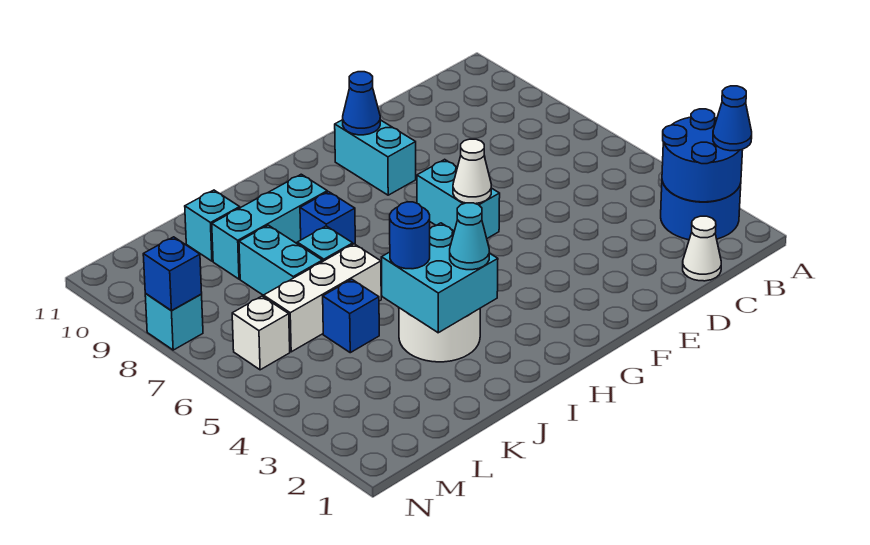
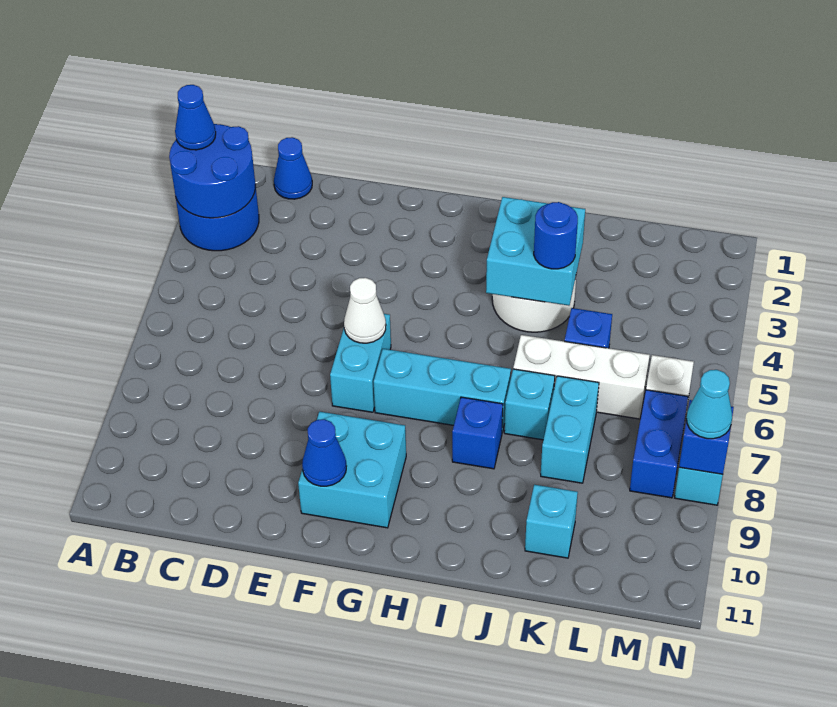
white 1x1 cone [683,216,721,281] -> blue 1x1 cone [274,137,312,199]
cyan 1x2 brick [335,120,416,195] -> cyan 2x2 brick [298,412,406,528]
cyan 1x1 cone [450,203,489,270] -> cyan 1x1 cone moved to [687,370,732,439]
cyan 1x3 brick [212,174,327,279] -> cyan 1x3 brick moved to [374,349,511,432]
none -> blue 1x2 brick [630,390,688,498]

